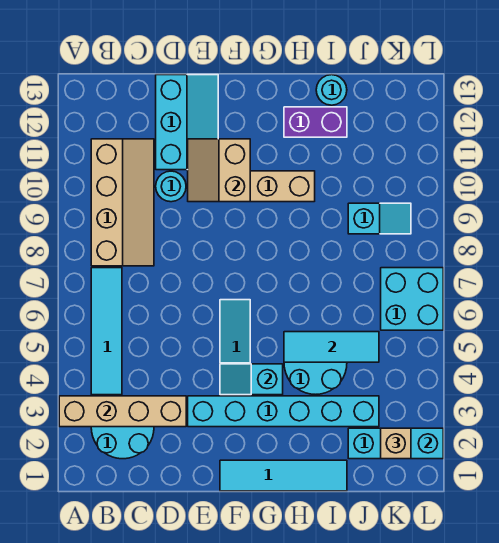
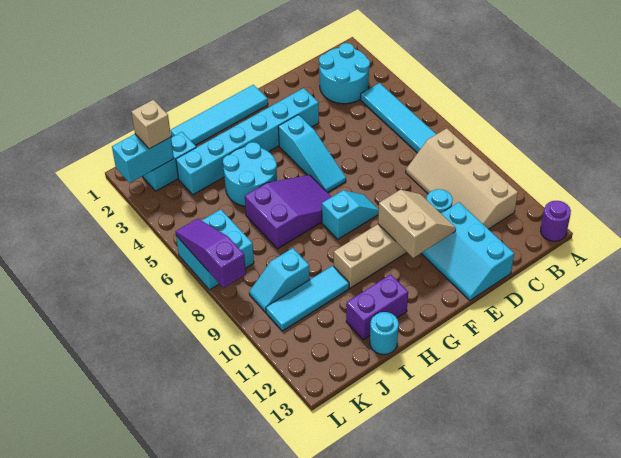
tan 1x4 brick [59,396,186,427] -> none
none -> purple 1x1 round brick [541,201,571,241]
cyan 1x2 slope [220,364,283,395] -> cyan 1x2 slope moved to [322,190,379,239]
none -> purple 2x3 slope [245,175,331,249]
cyan 1x3 tile [284,332,379,362] -> cyan 1x3 tile moved to [266,266,349,331]
none -> purple 1x3 slope [176,219,246,288]

